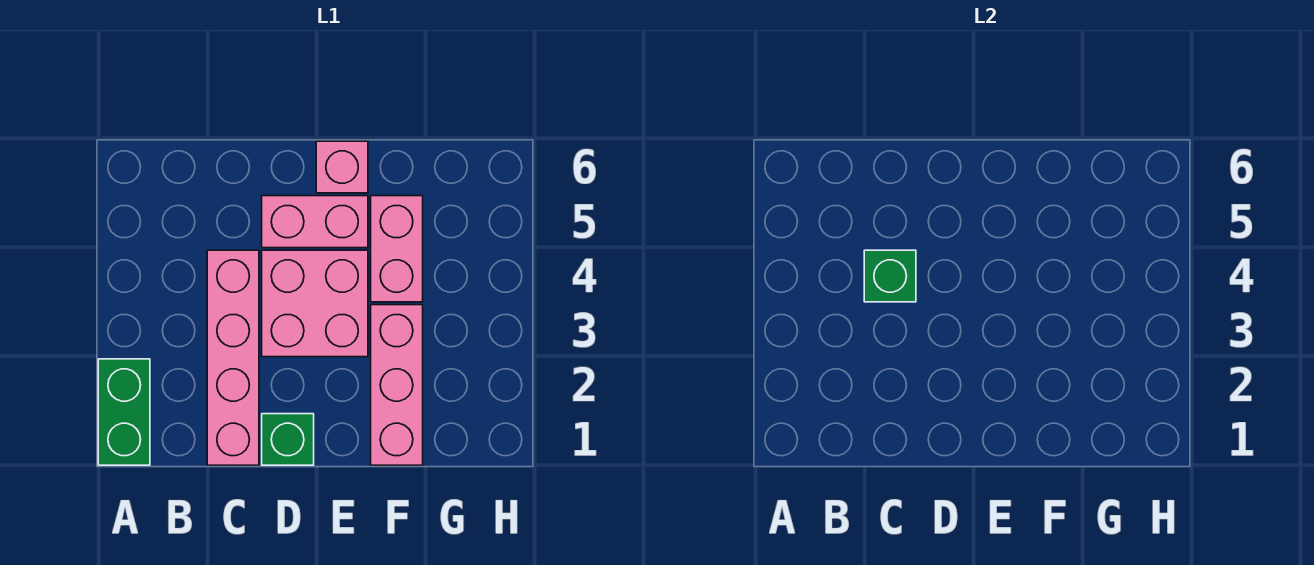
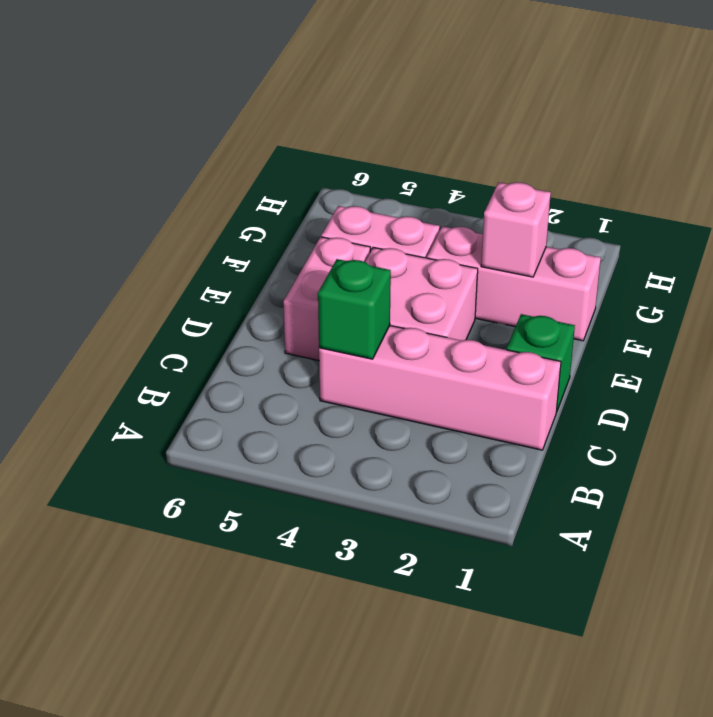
green 1x2 brick [98,359,150,465] -> none
pink 1x1 brick [316,141,368,193] -> pink 1x1 brick moved to [481,182,551,277]

